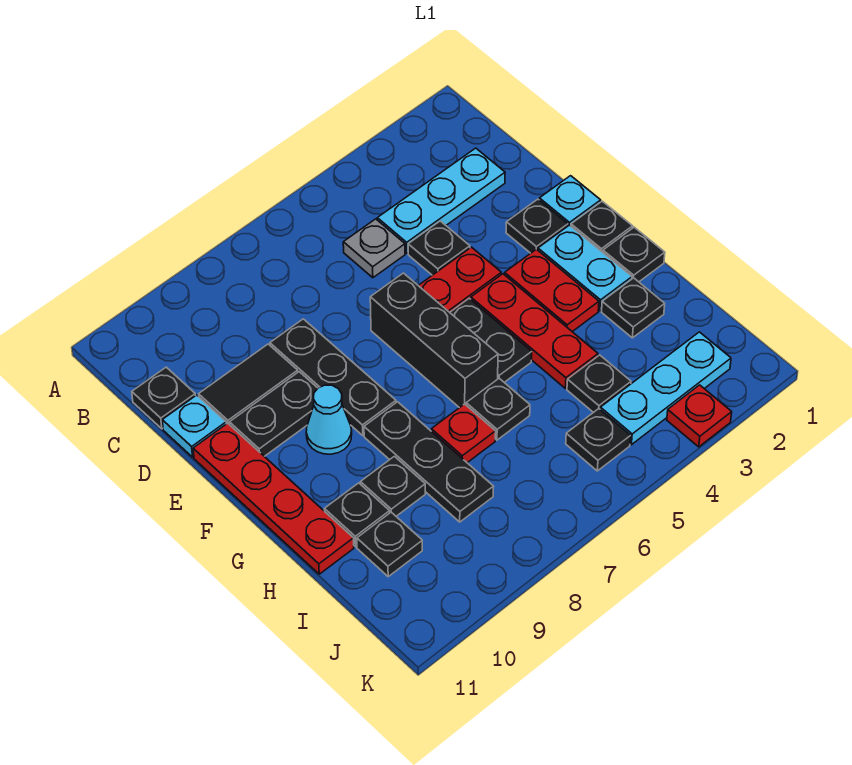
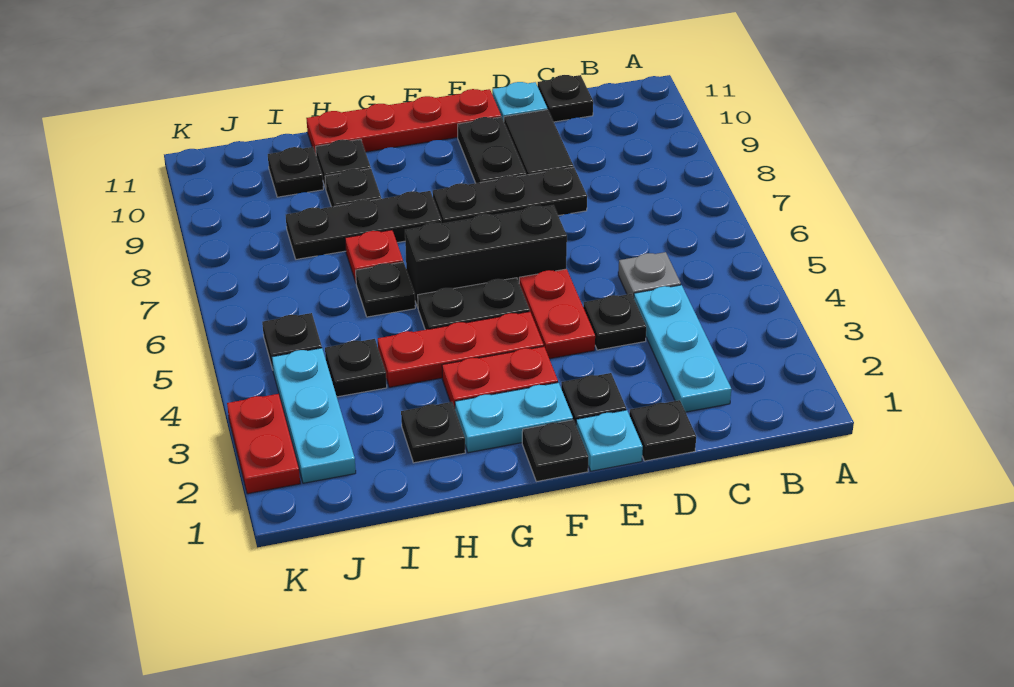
cyan 1x1 cone [306,385,352,454] -> none
black 1x1 plate [603,227,665,282] -> black 1x1 plate moved to [629,400,696,461]
red 1x1 plate [667,385,732,447] -> red 1x2 plate [227,394,300,494]

